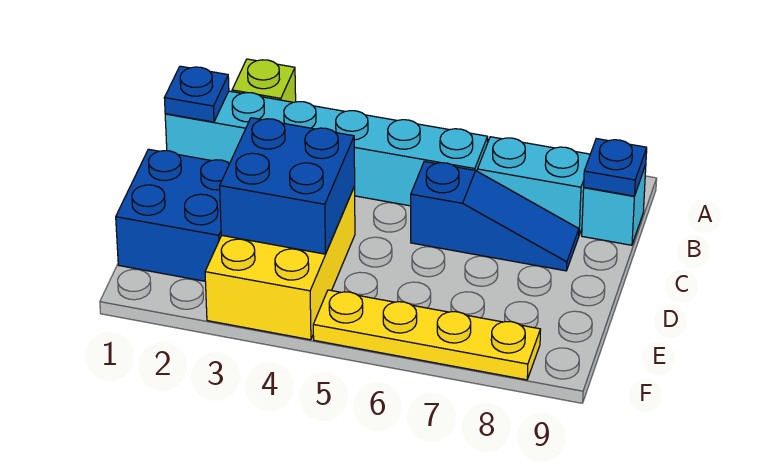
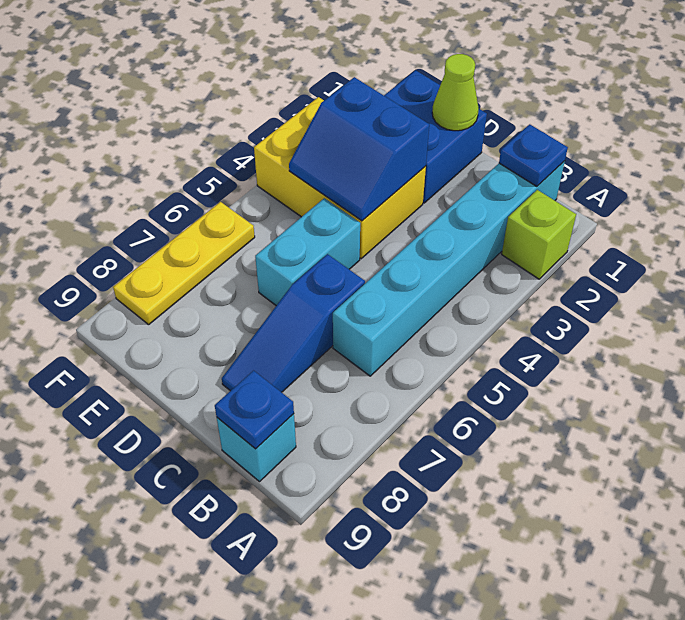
cyan 1x2 brick [477,137,590,235] -> cyan 1x2 brick moved to [255,198,360,306]
none -> lime 1x1 cone [432,54,479,131]
blue 2x2 brick [220,118,355,254] -> blue 2x2 slope [289,77,429,221]
yellow 1x4 plate [313,290,541,380] -> yellow 1x3 plate [113,202,255,325]

